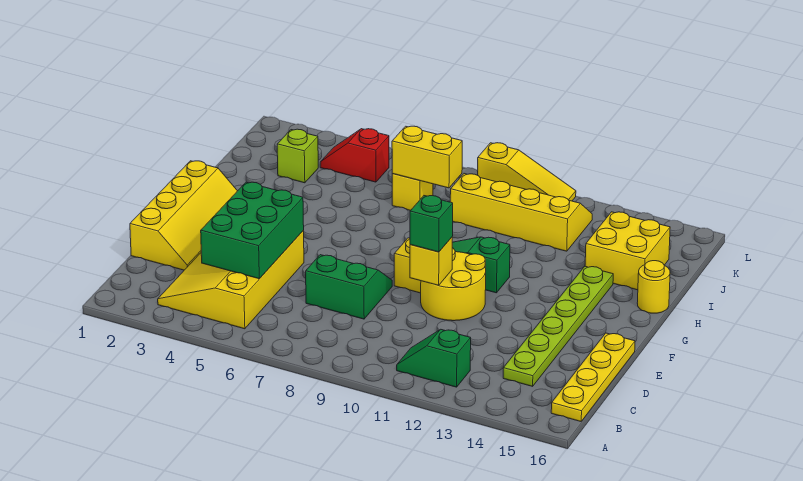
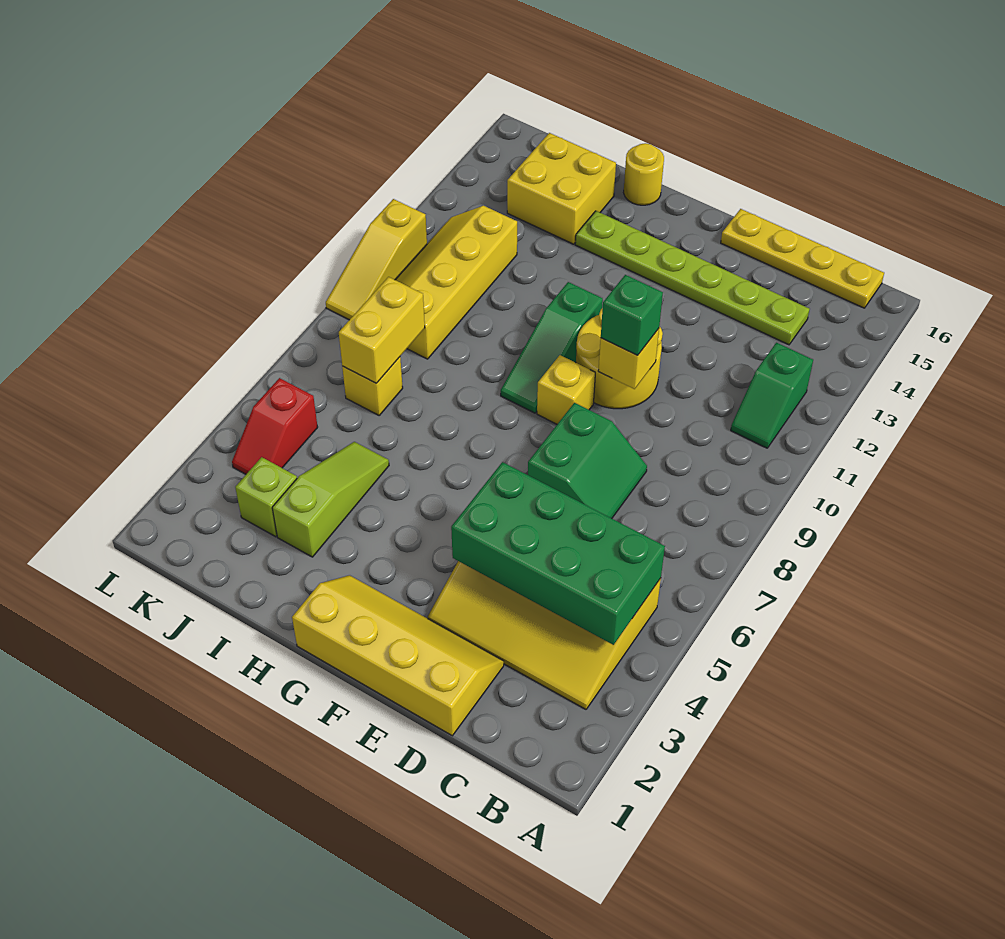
green 2x3 brick [201,182,304,279] -> green 2x4 brick [451,462,665,645]
green 2x2 slope [306,255,392,319] -> green 2x2 slope turned to [528,403,647,518]
none -> lime 1x3 slope [272,442,389,557]
yellow 1x3 slope [478,143,576,201] -> yellow 1x3 slope turned to [326,199,427,320]

